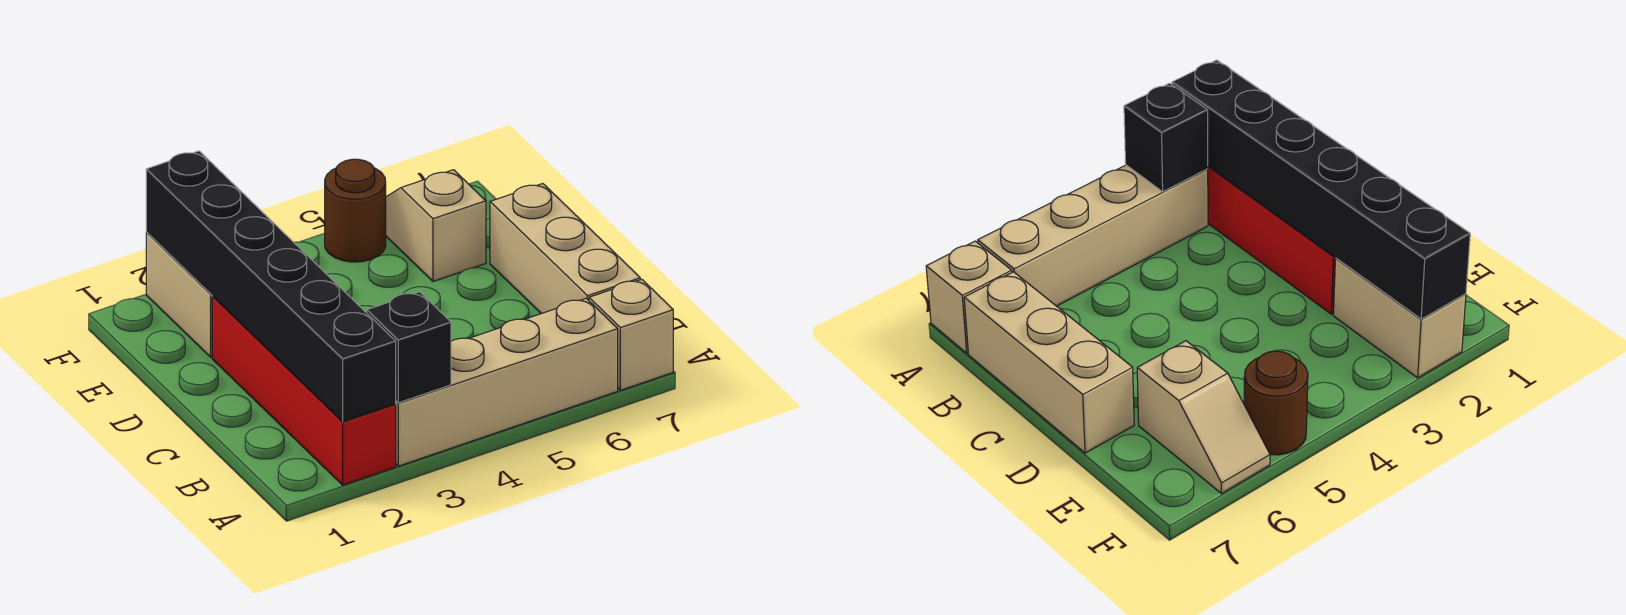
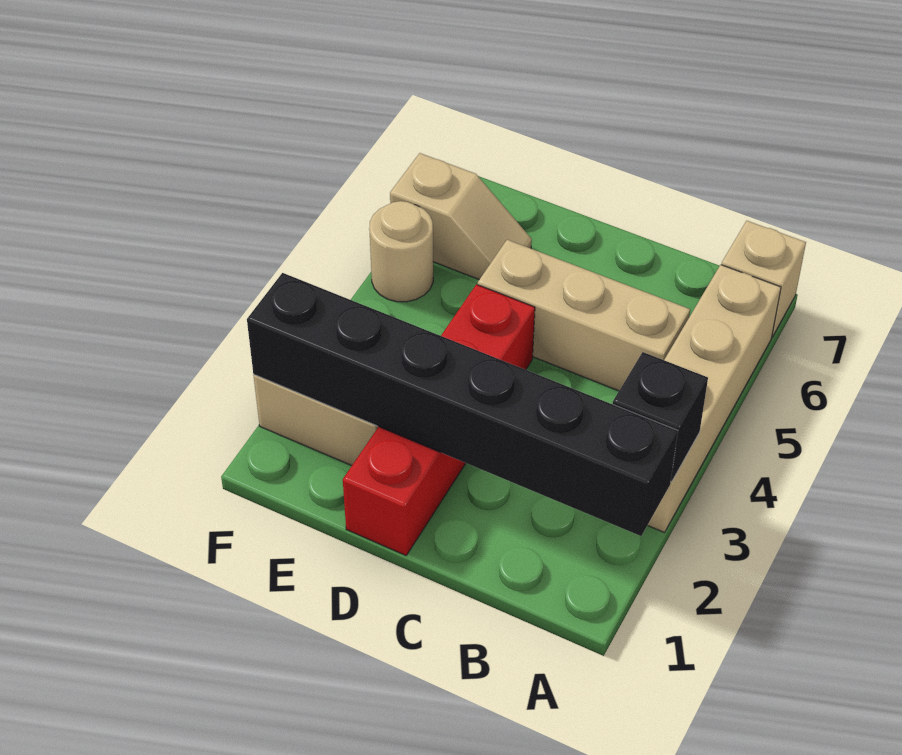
red 1x4 brick [212,297,396,485] -> red 1x4 brick turned to [343,284,535,555]
tan 1x3 brick [490,184,640,314] -> tan 1x3 brick moved to [478,240,690,391]
tan 1x2 slope [386,170,486,281] -> tan 1x2 slope turned to [390,153,532,279]
brown 1x1 round brick [325,159,386,262] -> tan 1x1 round brick [369,201,433,302]

